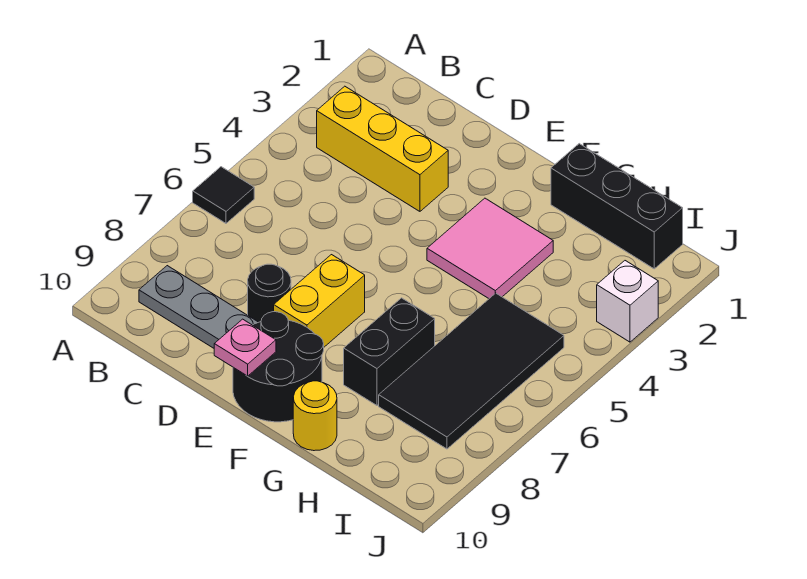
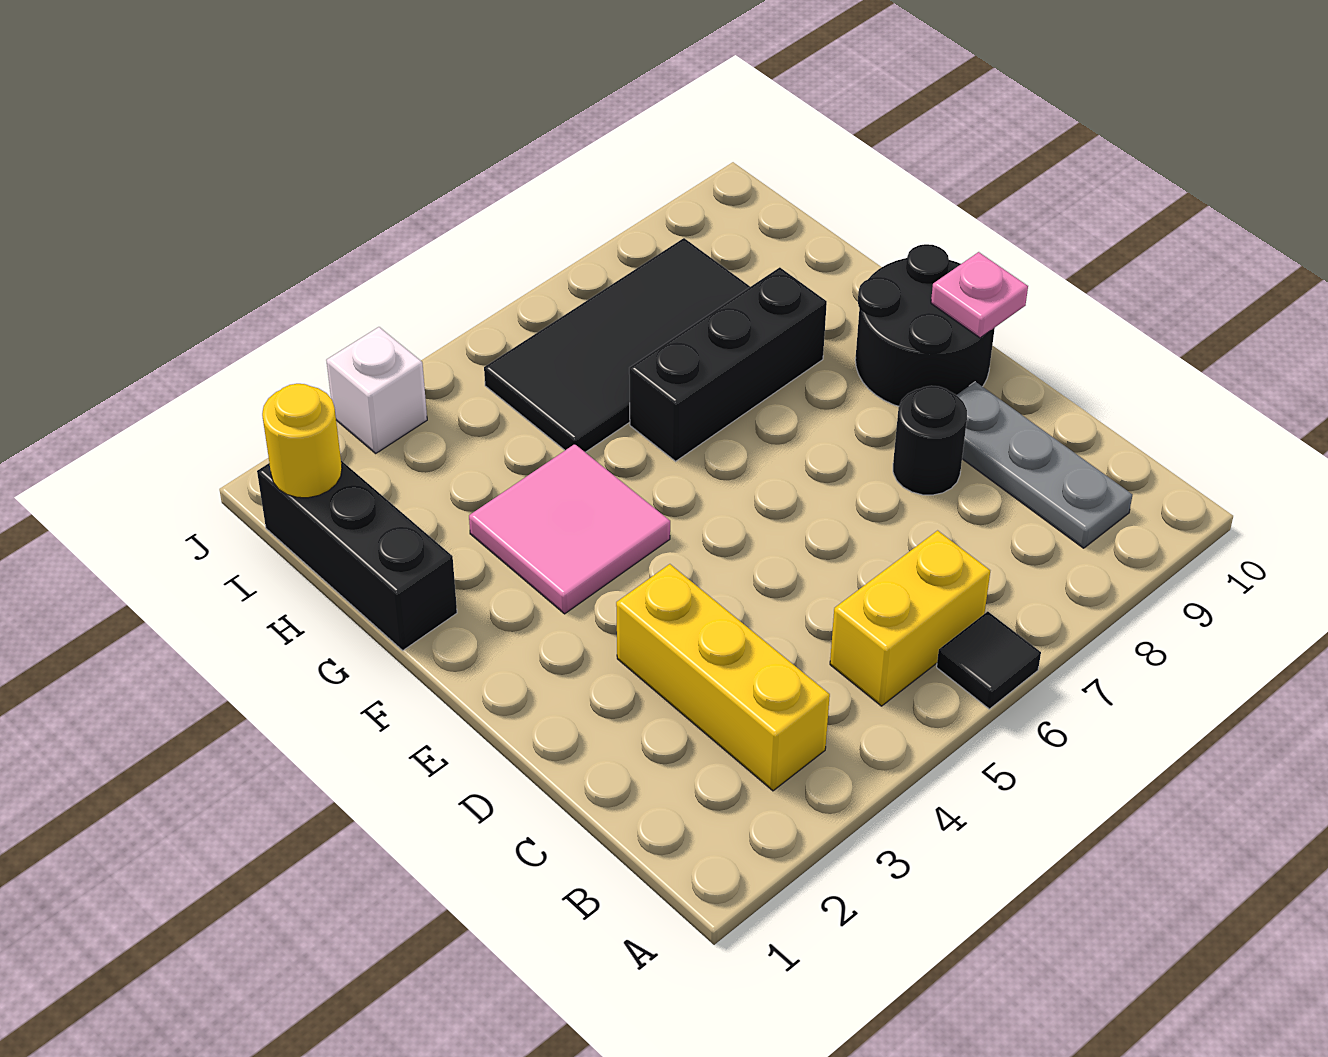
yellow 1x2 brick [274,255,365,347] -> yellow 1x2 brick moved to [830,531,990,706]
black 1x2 brick [344,298,435,405] -> black 1x3 brick [629,267,827,461]
yellow 1x1 round brick [293,381,337,451] -> yellow 1x1 round brick moved to [262,384,342,498]

